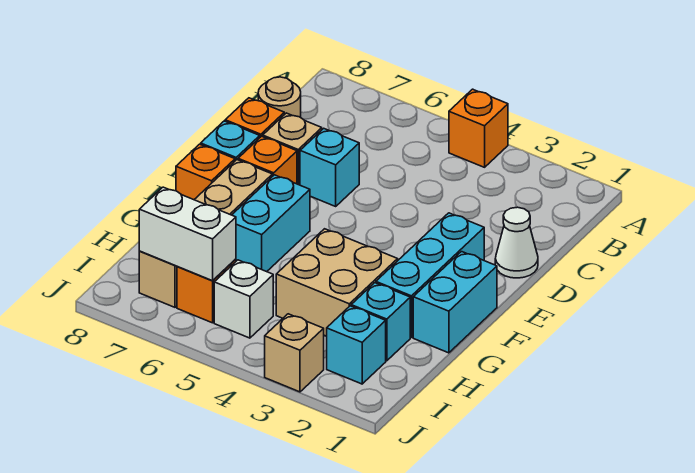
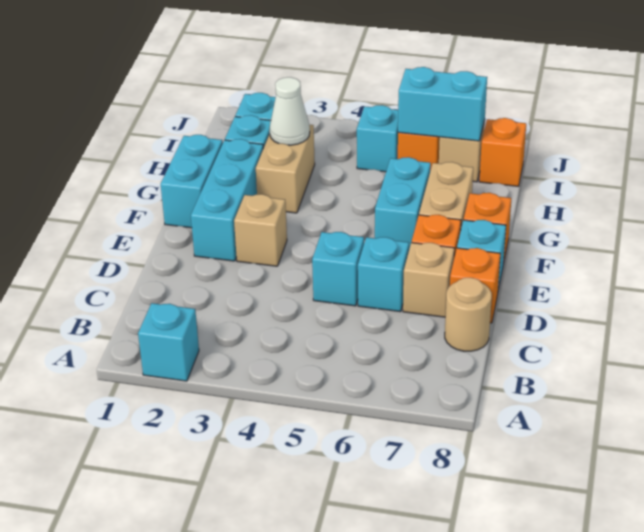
none -> cyan 1x1 brick [138,303,199,381]
orange 1x1 brick [449,89,508,167] -> orange 1x1 brick moved to [479,118,526,186]
white 1x1 cone [495,207,538,278] -> white 1x1 cone moved to [270,77,310,145]
none -> cyan 1x1 brick [312,232,364,306]
tan 2x2 brick [276,229,398,336] -> tan 1x2 brick [256,125,315,213]
white 1x1 brick [214,260,273,338] -> cyan 1x1 brick [357,105,398,172]
white 1x2 brick [139,187,236,281] -> cyan 1x2 brick [398,67,487,141]
tan 1x1 brick [265,314,324,392] -> tan 1x1 brick moved to [234,194,287,266]

